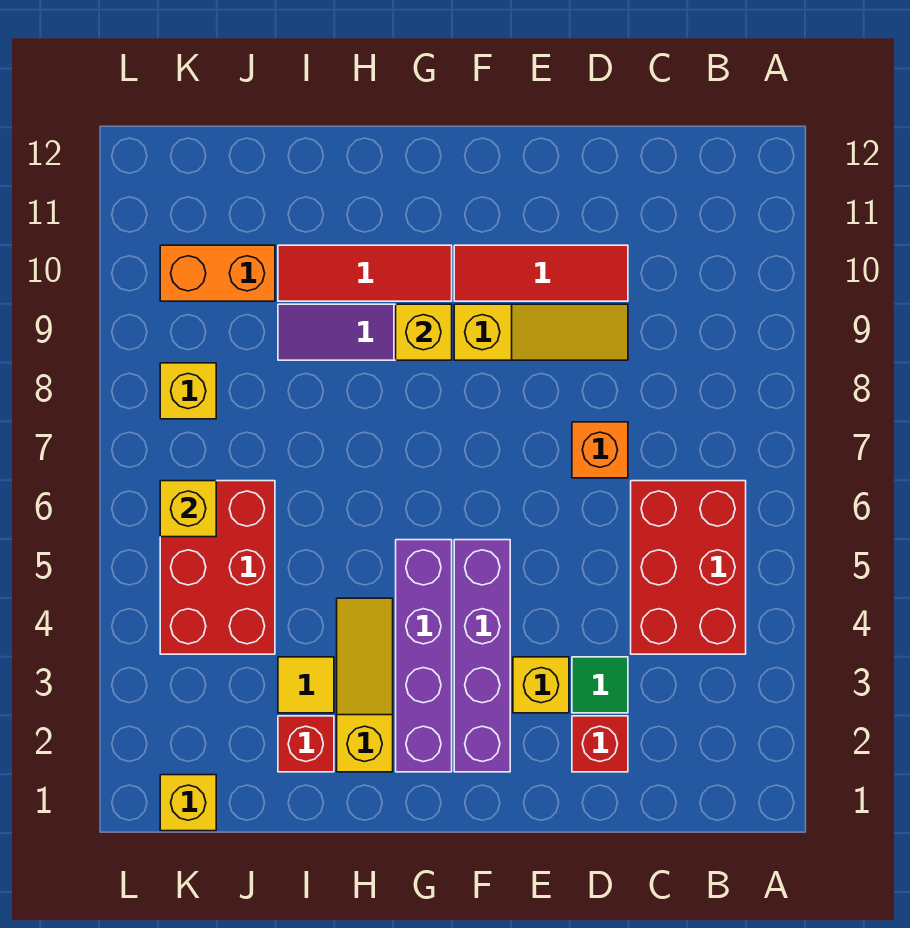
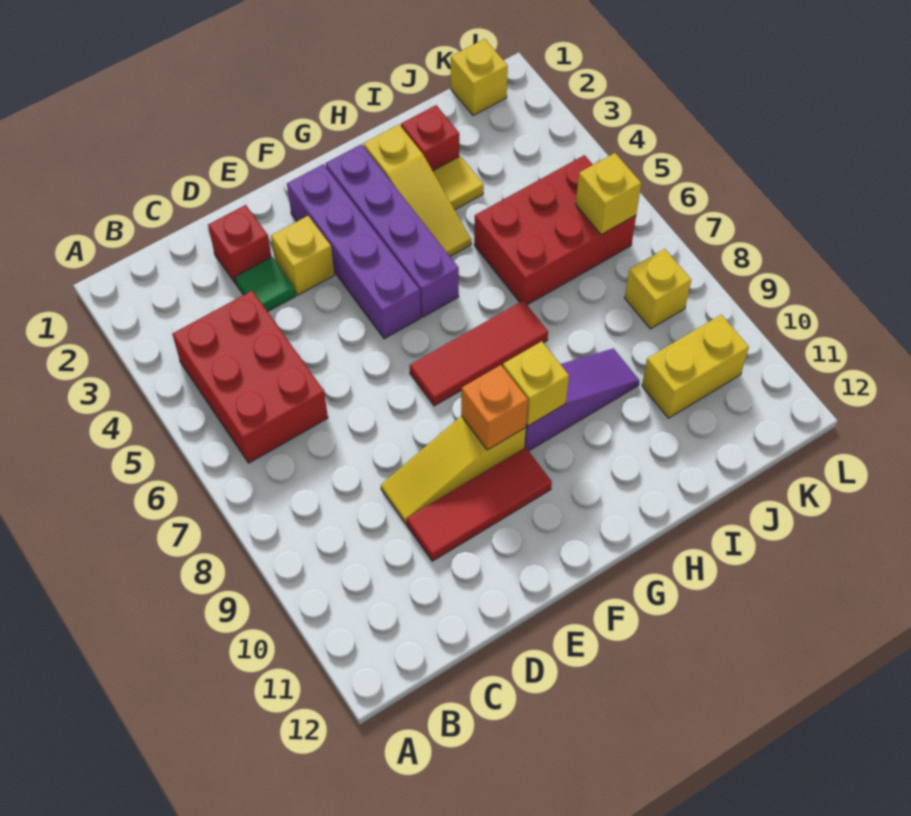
orange 1x1 brick [572,422,628,478] -> orange 1x1 brick moved to [461,365,528,450]
red 1x3 tile [278,245,452,301] -> red 1x3 tile moved to [410,300,548,406]
red 2x3 brick [160,481,275,654] -> red 2x3 brick turned to [474,155,636,305]
orange 1x2 brick [160,245,275,301] -> yellow 1x2 brick [642,315,749,418]

